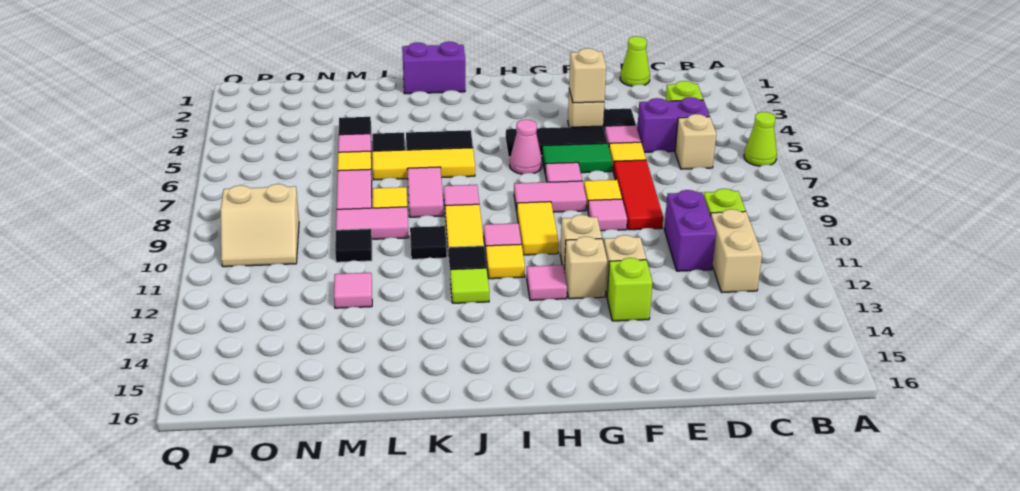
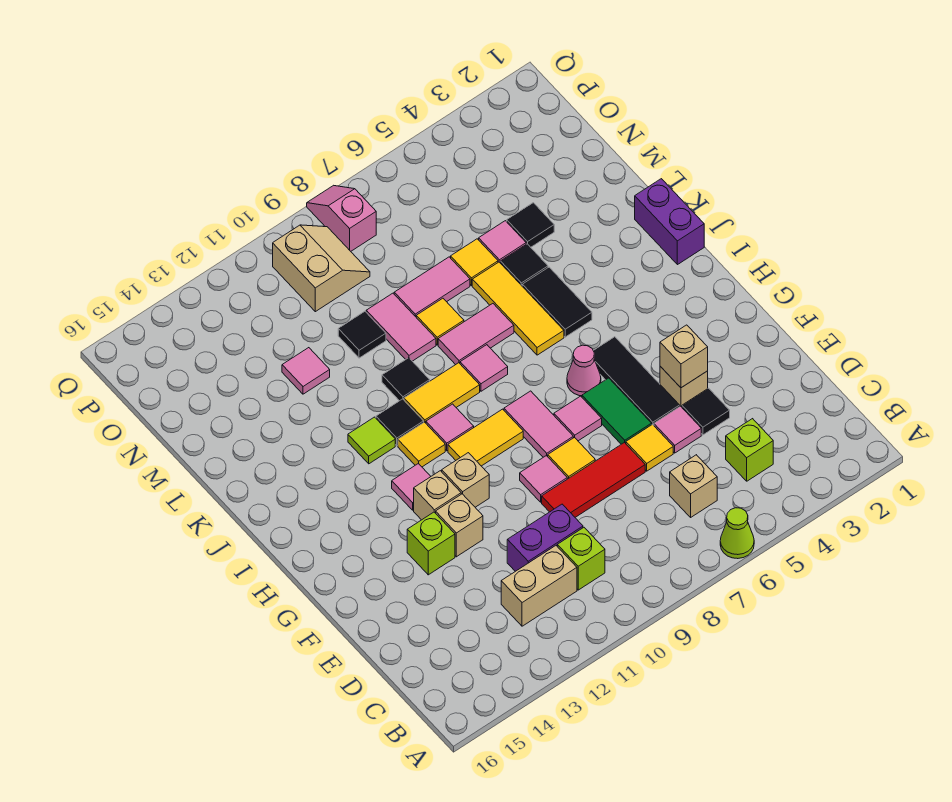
purple 1x2 brick [637,97,710,152] -> none
lime 1x1 cone [620,36,650,86] -> none
tan 2x2 slope [220,184,299,267] -> tan 2x2 slope turned to [273,225,370,312]
none -> pink 1x2 slope [307,185,376,251]

